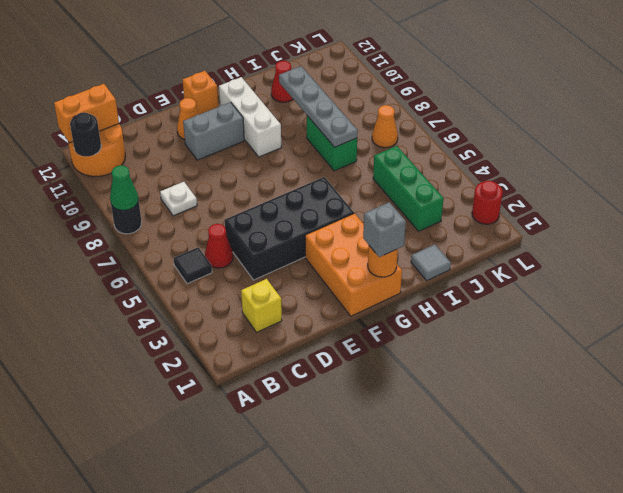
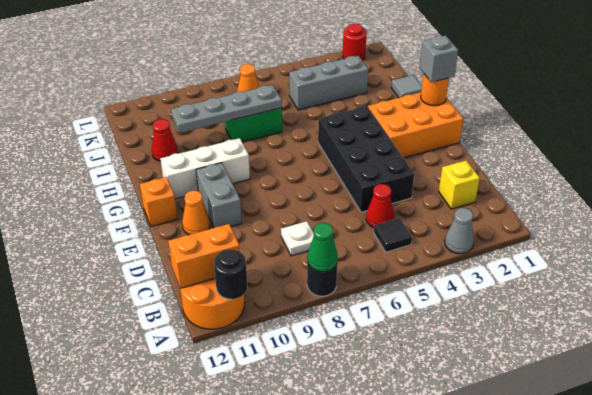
none -> grey 1x1 cone [445,208,474,254]
orange 1x2 brick [54,84,119,143] -> orange 1x2 brick turned to [168,224,240,288]
green 1x3 brick [373,146,444,231] -> grey 1x3 brick [289,56,369,110]

